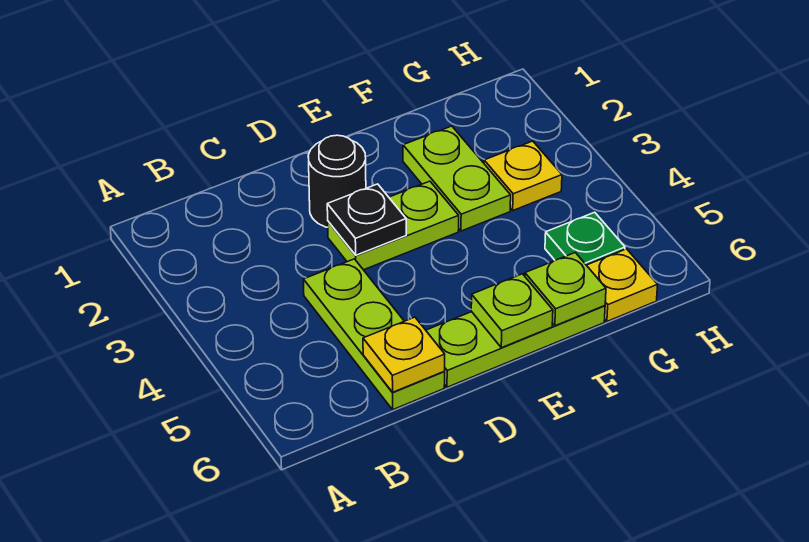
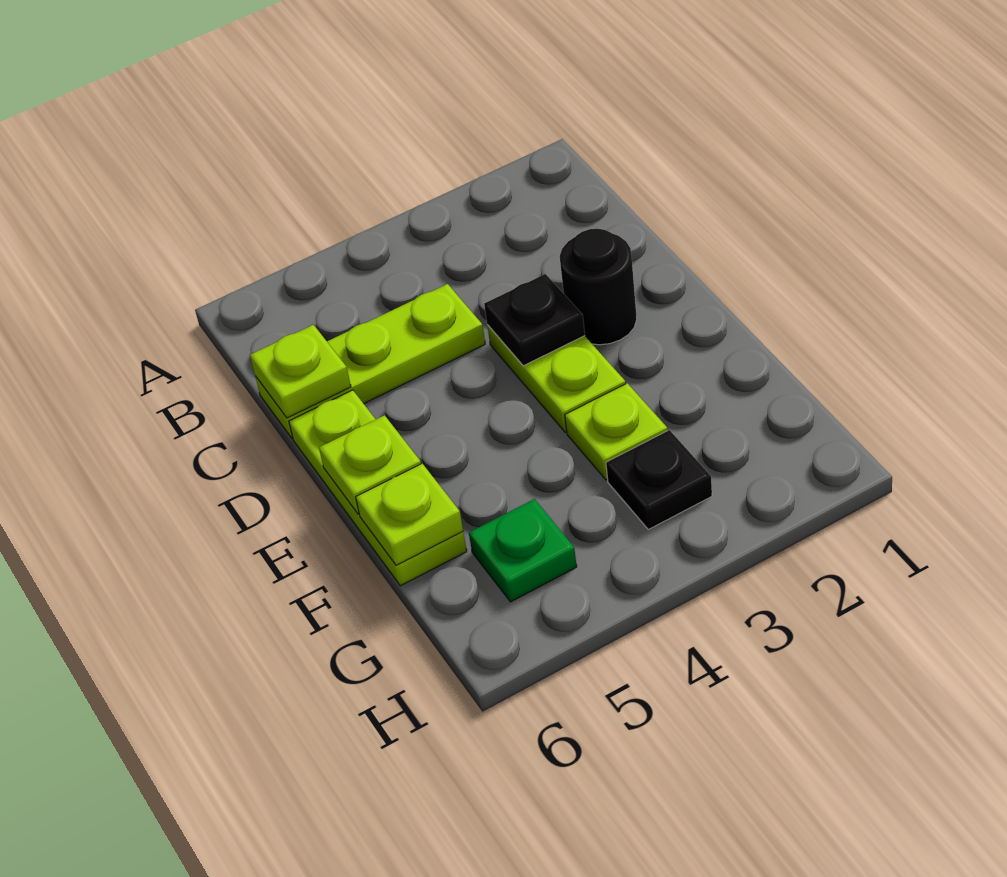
yellow 1x1 plate [363,317,445,392] -> lime 1x1 plate [250,325,351,418]
lime 1x2 plate [403,126,511,231] -> lime 1x1 plate [565,383,668,480]
yellow 1x1 plate [484,141,562,210] -> black 1x1 plate [606,430,712,530]
yellow 1x1 plate [587,249,658,321] -> none

